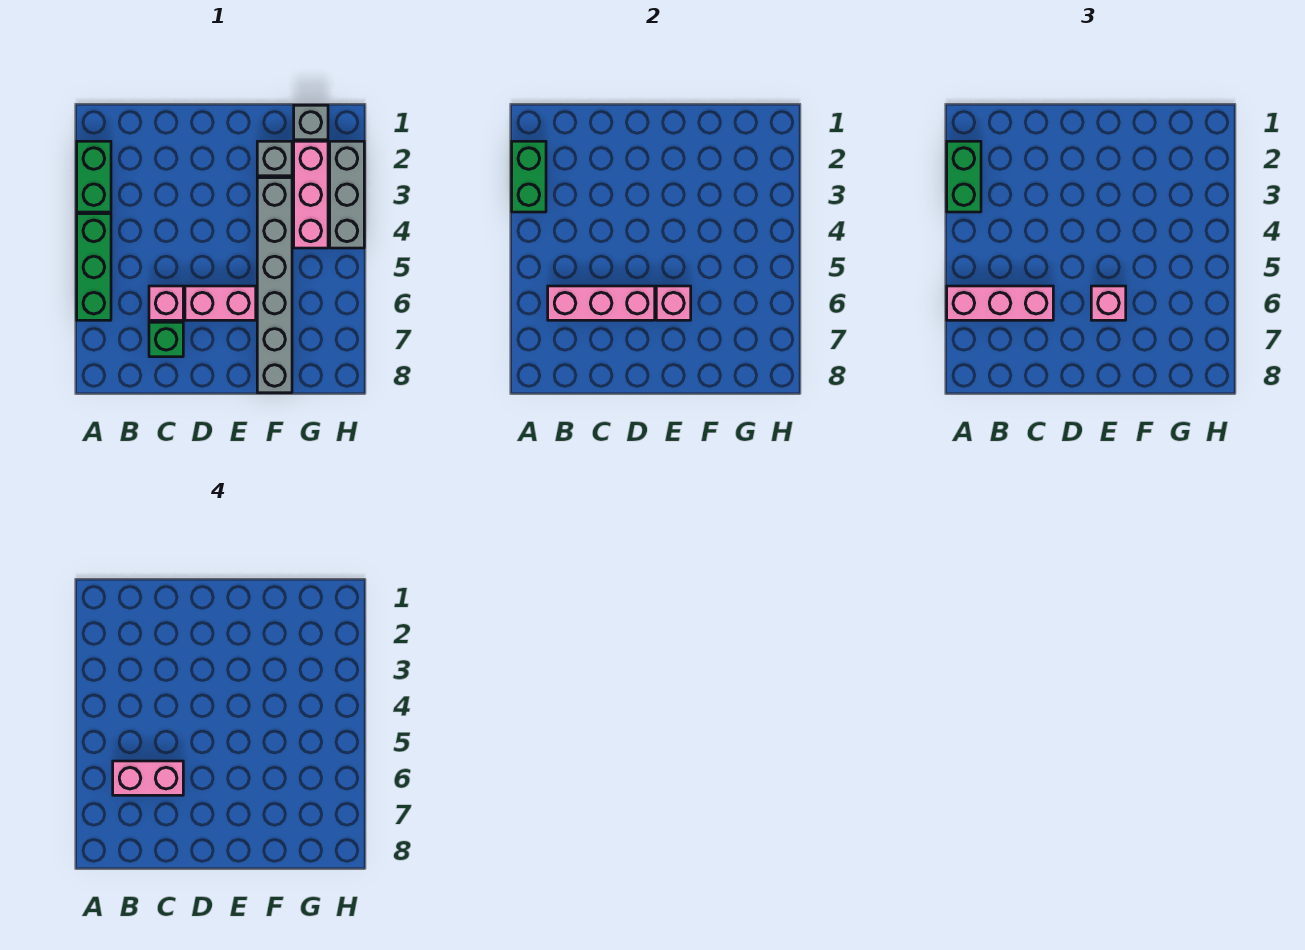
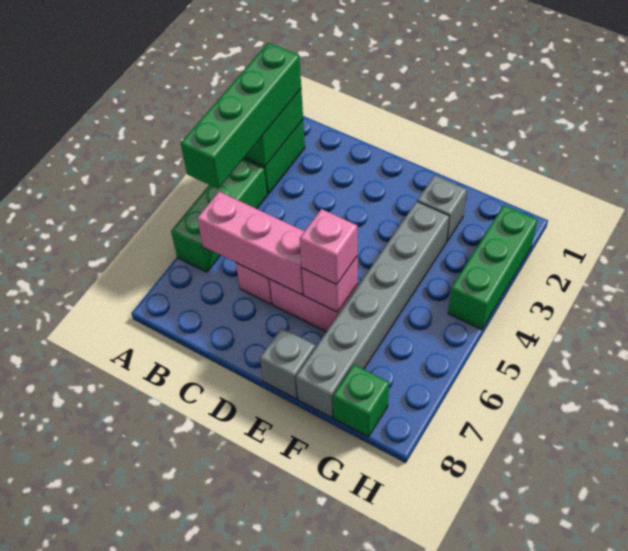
green 1x2 brick [947,141,981,212] -> green 1x4 brick [181,43,301,189]
pink 1x3 brick [947,286,1053,320] -> none
pink 1x2 brick [113,761,183,795] -> none
green 1x1 brick [149,322,183,357] -> green 1x1 brick moved to [333,364,389,437]
grey 1x1 brick [294,105,328,140] -> grey 1x1 brick moved to [260,328,315,399]
pink 1x3 brick [294,141,328,248] -> none
grey 1x3 brick [330,141,364,248] -> green 1x3 brick [448,205,538,330]

